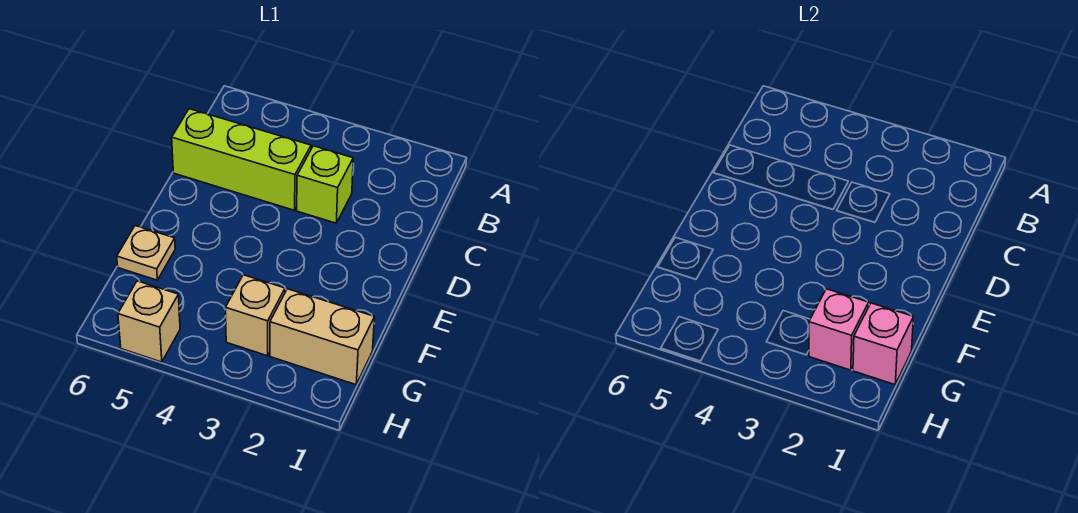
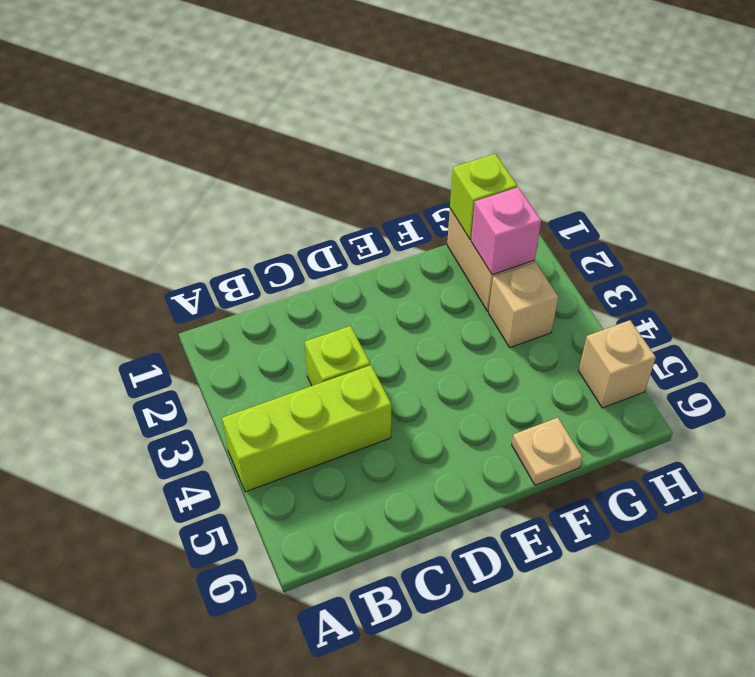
lime 1x3 brick [172,109,311,210] -> lime 1x3 brick turned to [222,365,392,492]
pink 1x1 brick [853,303,913,385] -> lime 1x1 brick [450,154,517,239]

